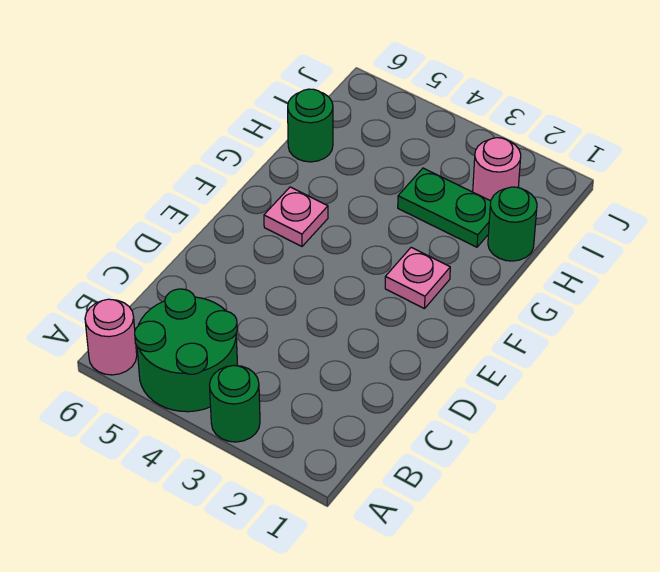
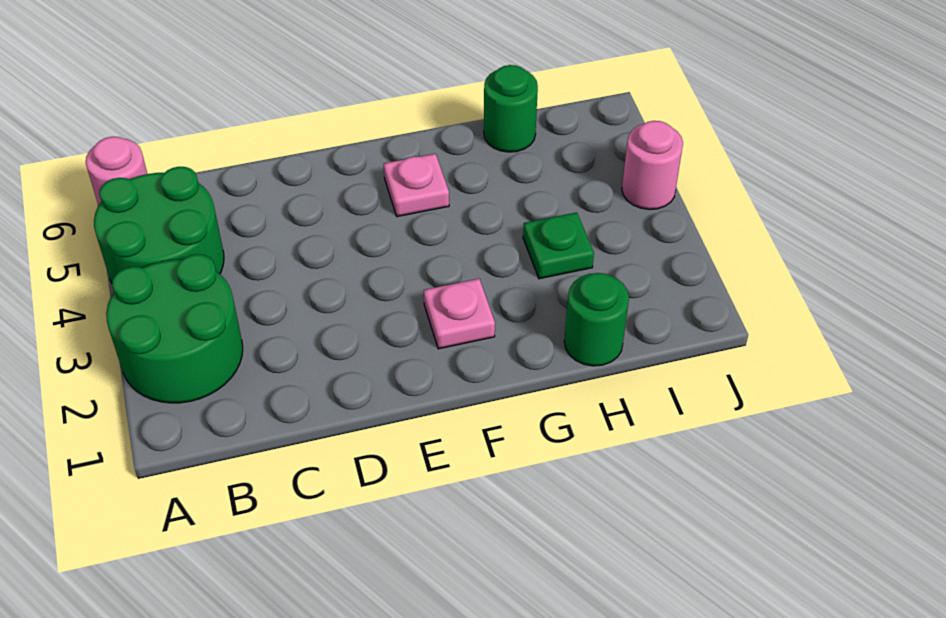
green 1x1 round brick [209,366,260,442] -> green 2x2 round brick [106,254,243,403]
green 1x2 plate [398,168,491,247] -> green 1x1 plate [523,212,594,279]
pink 1x1 round brick [473,138,521,201] -> pink 1x1 round brick moved to [622,121,683,210]

